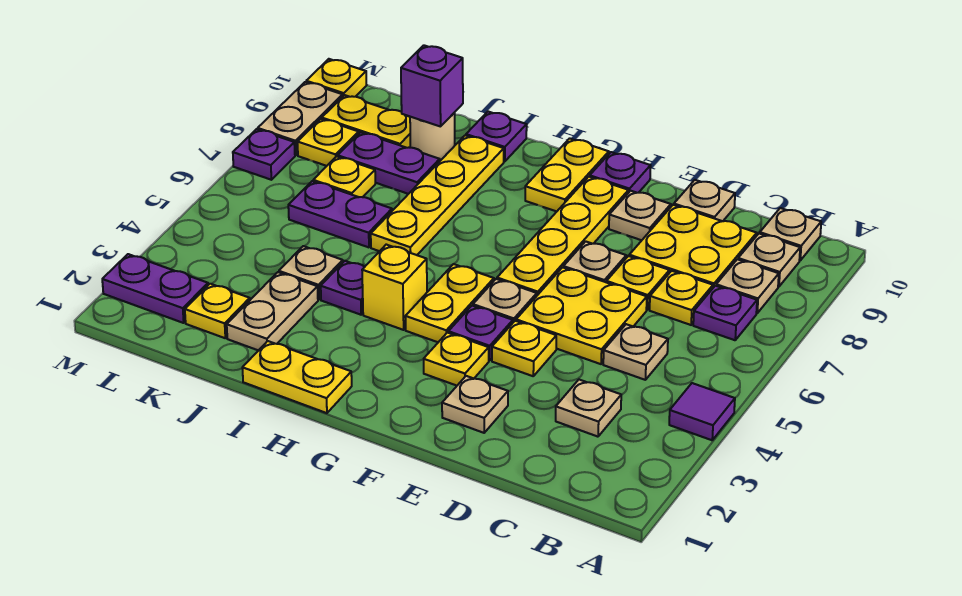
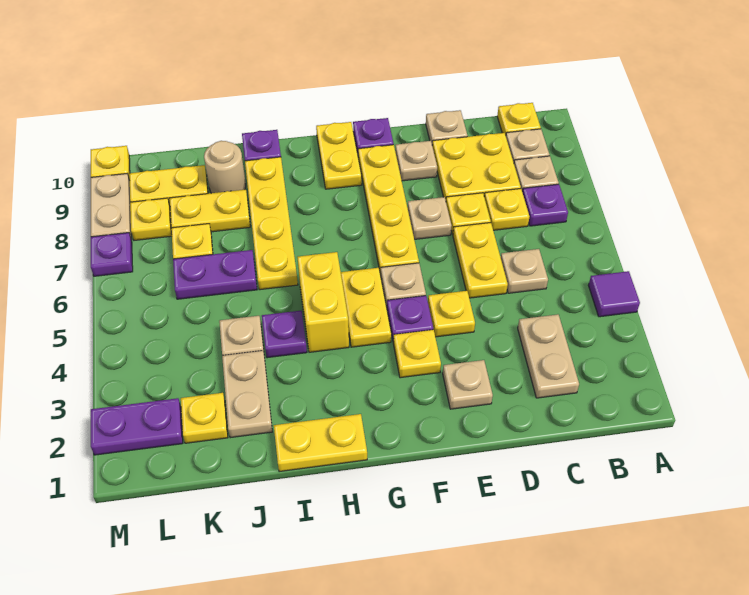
tan 1x1 plate [760,208,821,261] -> yellow 1x1 plate [497,103,541,136]
tan 1x1 plate [556,380,621,437] -> tan 1x2 plate [518,314,579,398]
yellow 2x2 plate [516,267,647,364] -> yellow 1x2 plate [453,223,508,298]
yellow 1x1 brick [362,245,427,330] -> yellow 1x2 brick [297,252,349,352]
purple 1x2 plate [338,132,440,194] -> yellow 1x2 plate [170,189,250,232]
purple 1x1 brick [401,45,463,127] -> none

